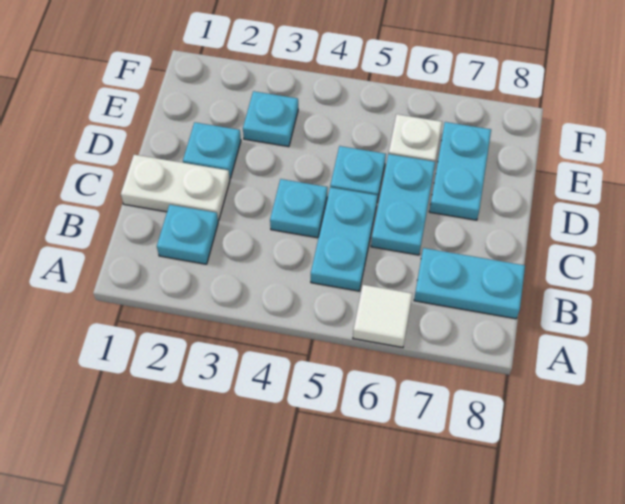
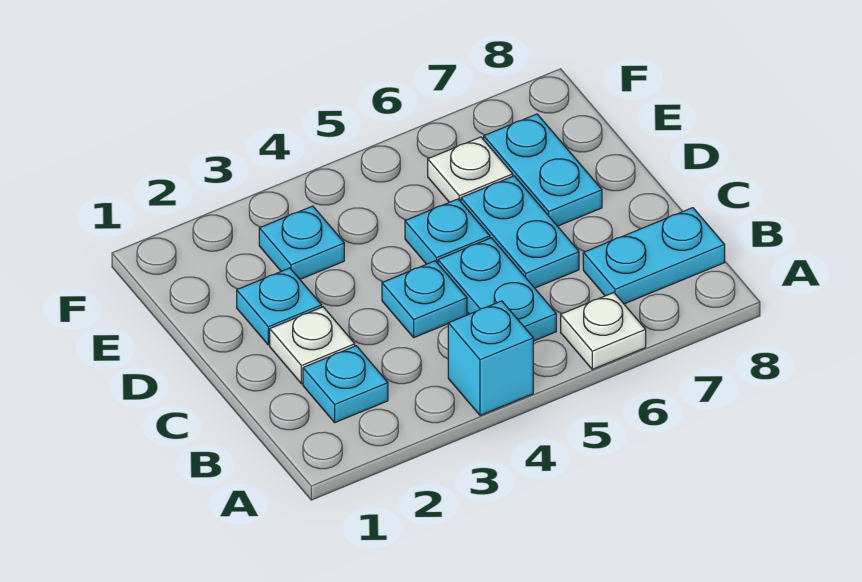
none -> cyan 1x1 brick [448,301,533,415]
white 1x1 tile [353,285,412,348] -> white 1x1 plate [561,293,646,369]
white 1x2 plate [121,155,230,221] -> white 1x1 plate [270,307,355,384]

